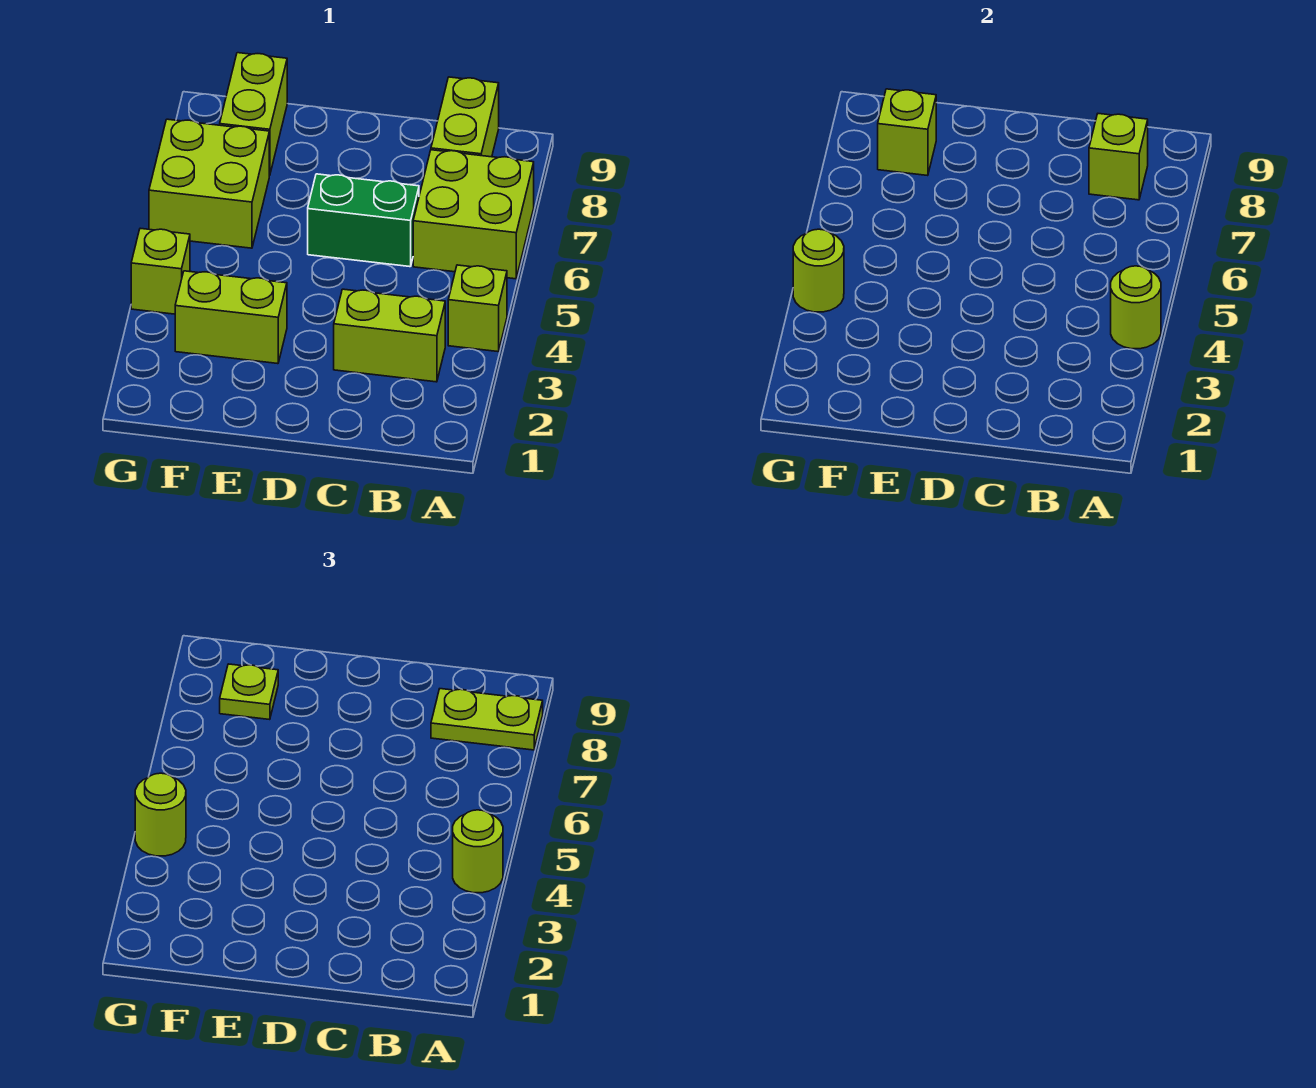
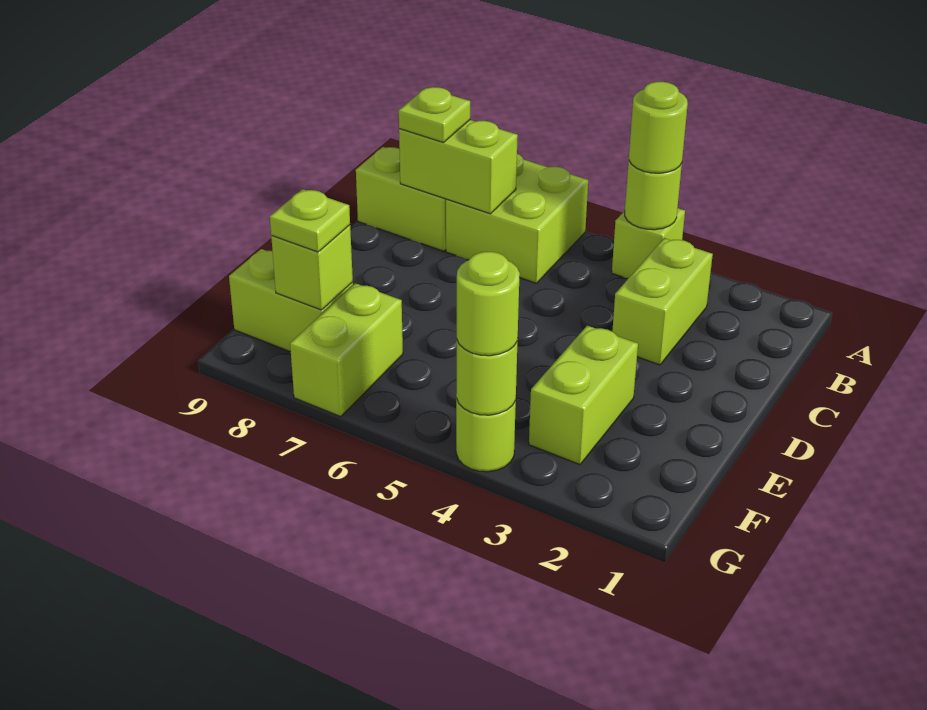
lime 1x2 plate [431,689,543,750] -> lime 1x1 plate [399,87,470,143]
lime 1x1 brick [1089,114,1148,200] -> lime 1x2 brick [399,120,518,214]
green 1x2 brick [308,174,419,267] -> none
lime 2x2 brick [149,119,269,248] -> lime 1x2 brick [290,283,403,416]
lime 1x1 brick [131,228,190,314] -> lime 1x1 round brick [456,398,516,472]

